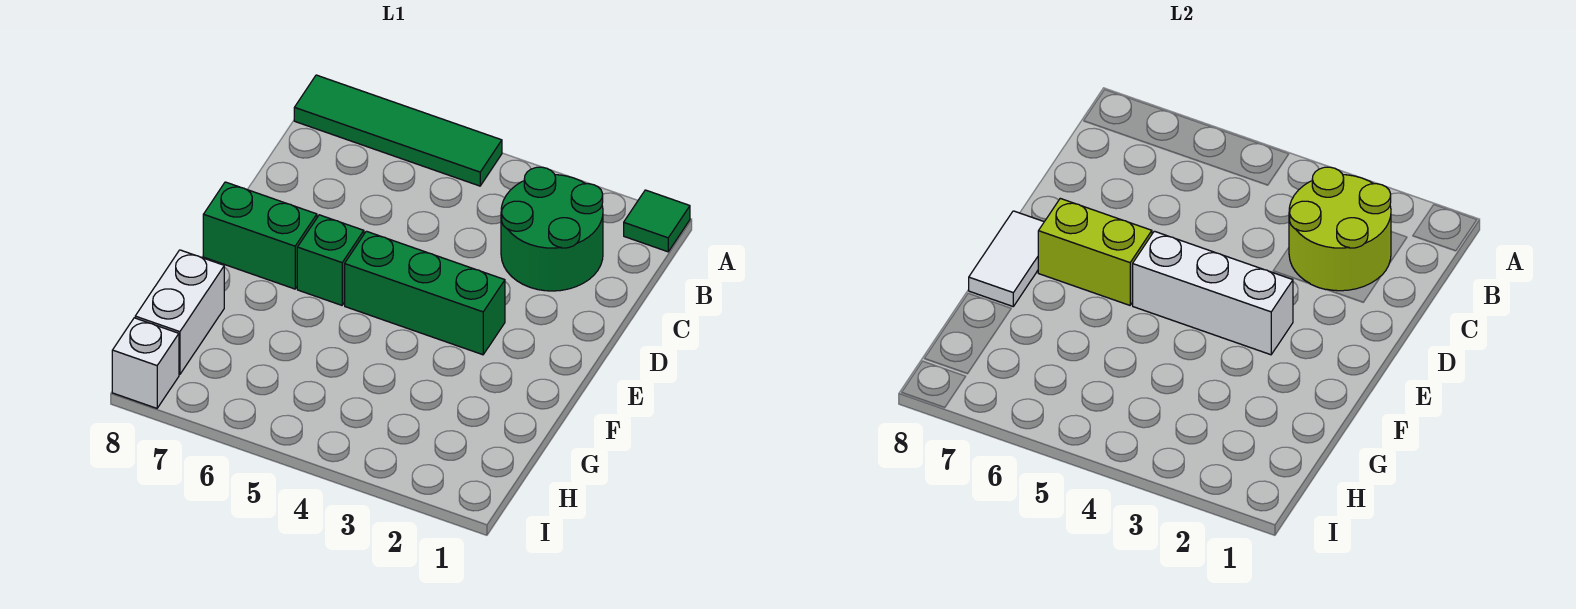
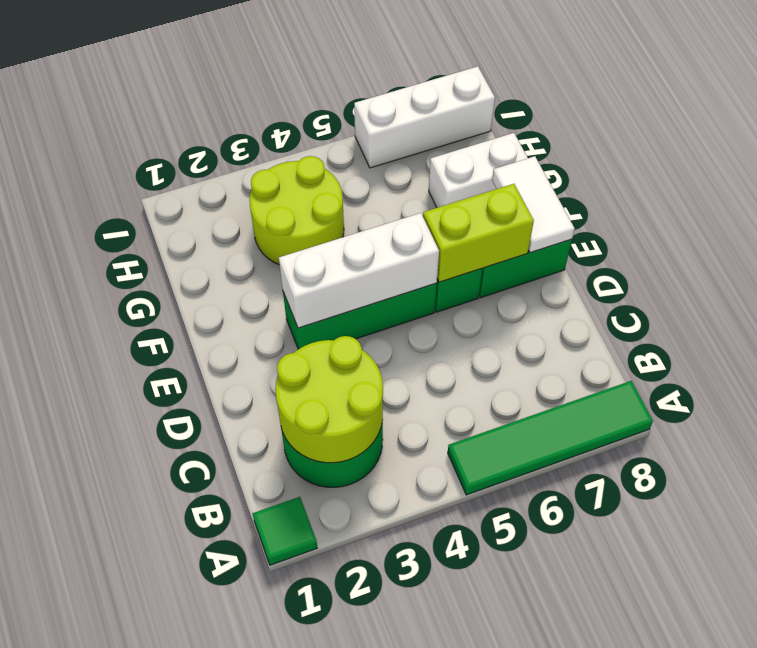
none -> lime 2x2 round brick [249,156,344,264]
white 1x2 brick [135,250,224,375] -> white 1x2 brick turned to [429,133,528,208]
white 1x1 brick [112,318,179,408] -> white 1x3 brick [354,66,495,168]

